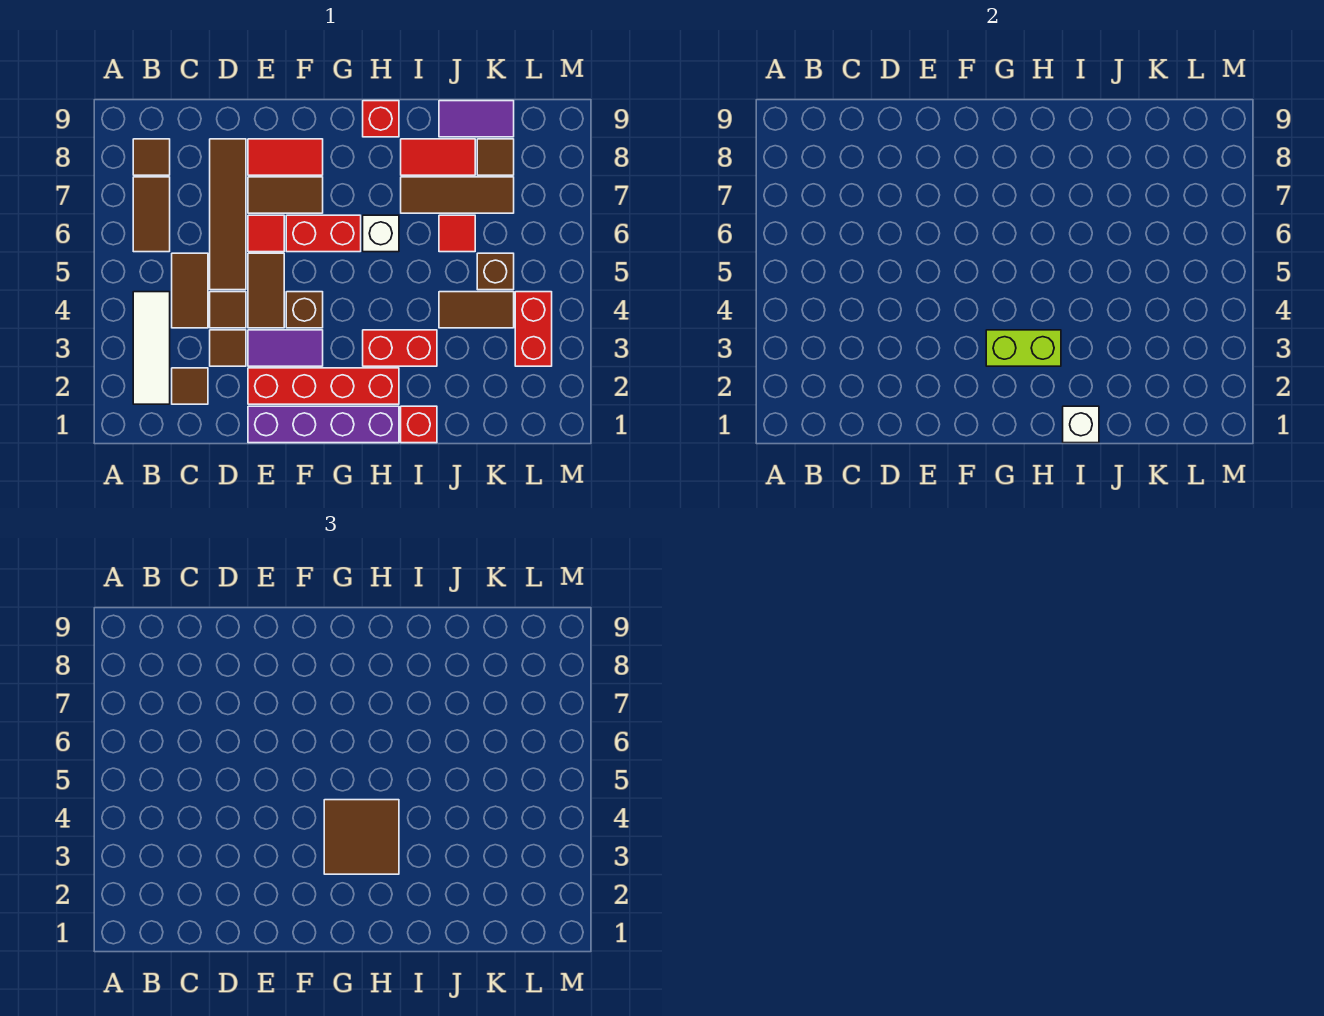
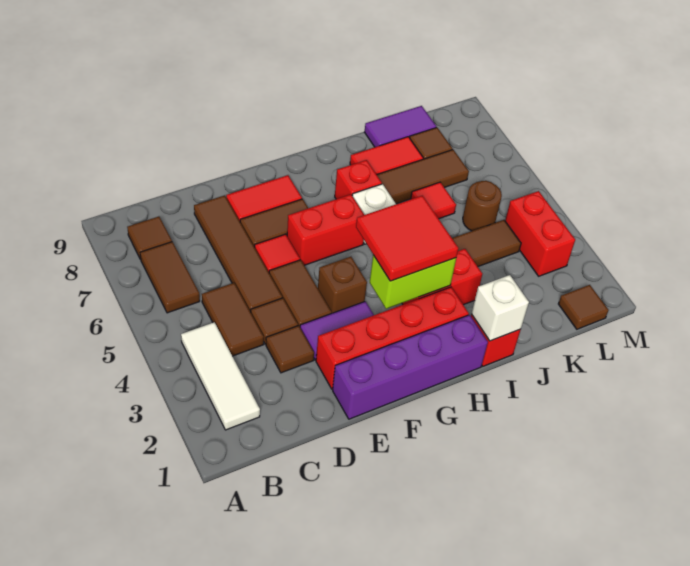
brown 1x1 tile [172,368,208,404] -> brown 1x1 tile moved to [558,285,609,329]
brown 2x2 tile [324,800,399,874] -> red 2x2 tile [356,196,458,281]
red 1x1 brick [363,101,399,137] -> red 1x1 brick moved to [335,160,382,199]
brown 1x1 brick [477,253,514,290] -> brown 1x1 round brick [463,181,502,231]

